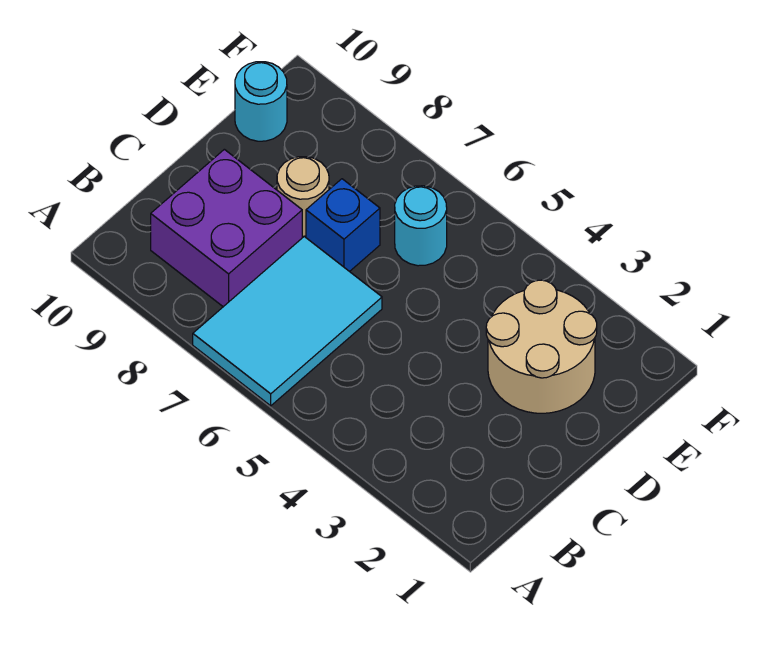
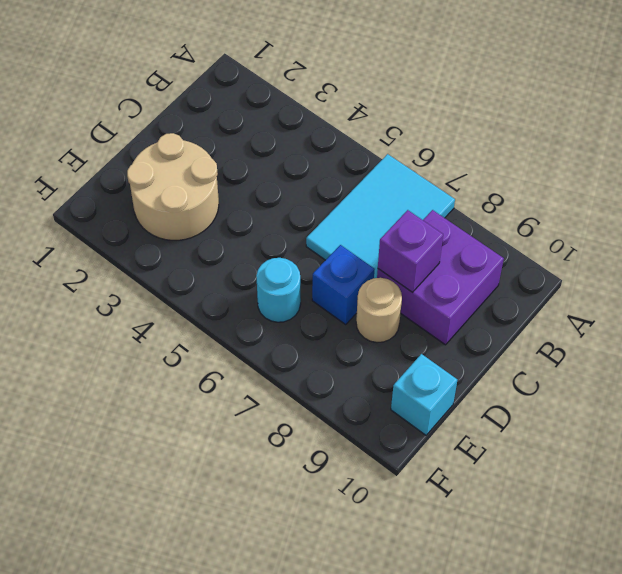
none -> purple 1x1 brick [378,210,443,293]
cyan 1x1 round brick [235,62,287,141] -> cyan 1x1 brick [391,354,457,435]

